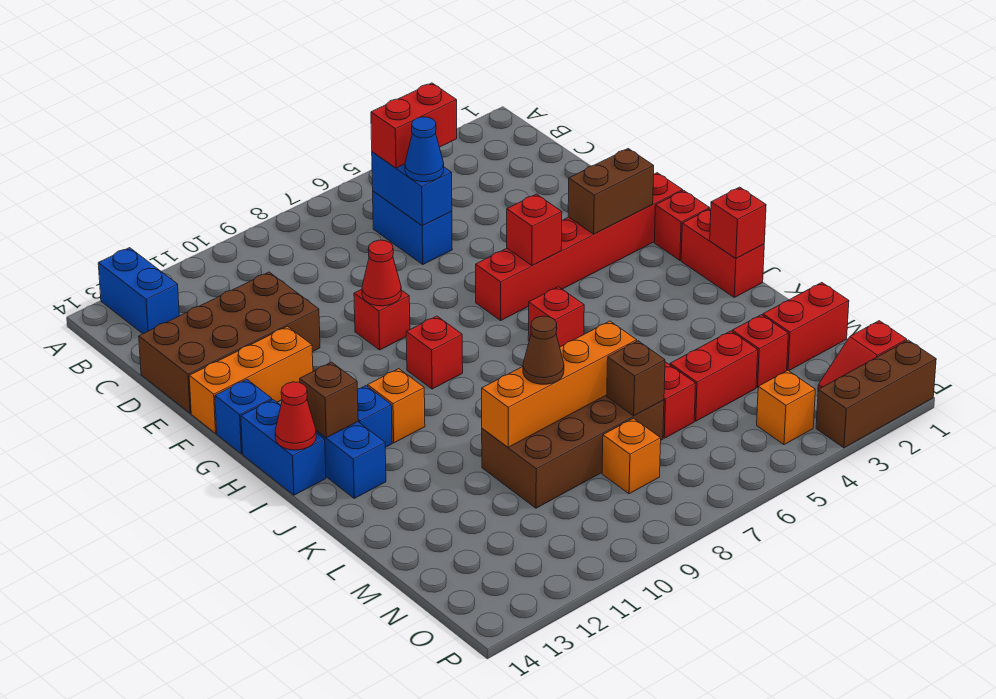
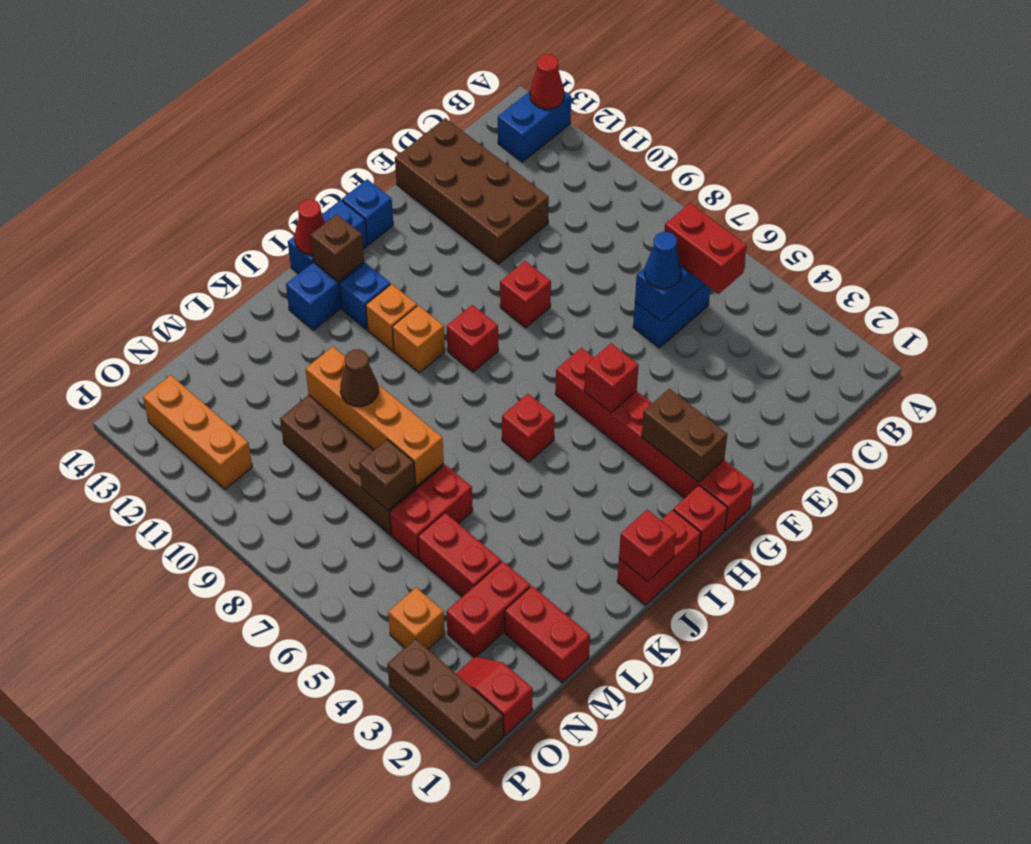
red 1x1 cone [362,240,401,306] -> red 1x1 cone moved to [530,54,564,109]
orange 1x3 brick [189,326,313,433] -> orange 1x3 brick moved to [143,375,252,489]
red 1x1 brick [732,315,788,388] -> red 1x2 brick [446,561,530,657]
orange 1x1 brick [602,418,661,494] -> orange 1x1 brick moved to [392,305,445,373]

